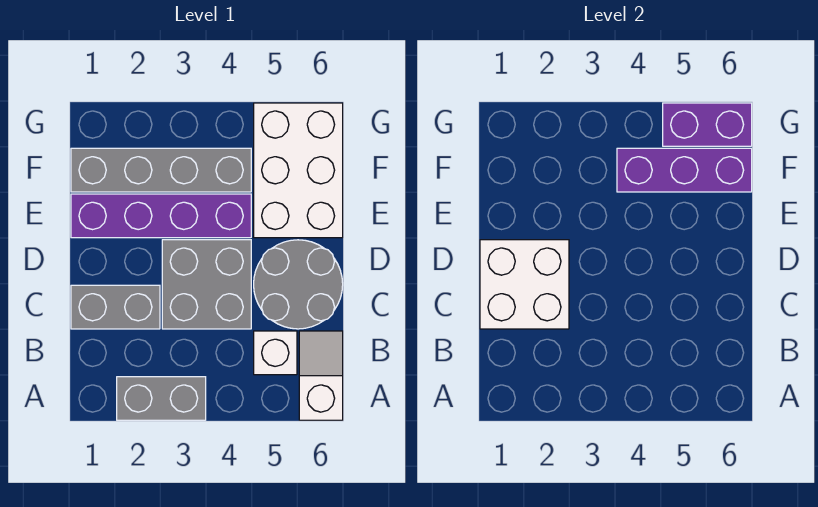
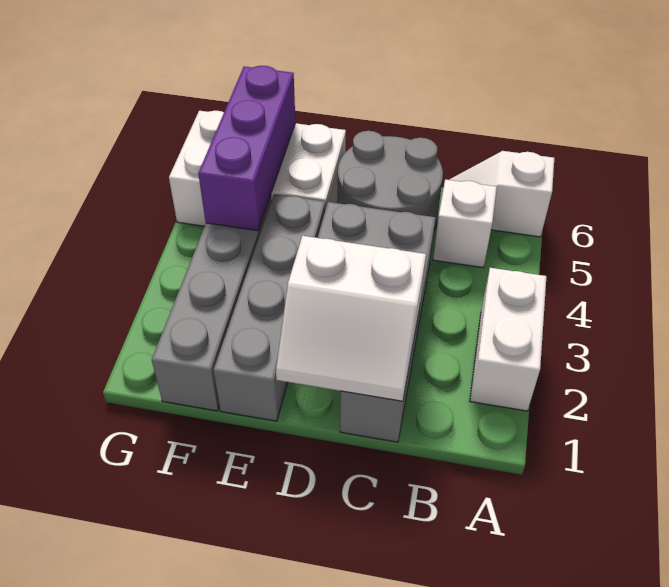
grey 1x2 brick [117,377,206,420] -> white 1x2 brick [470,268,546,411]
white 2x2 brick [480,240,569,329] -> white 2x2 slope [276,236,426,401]
purple 1x4 brick [71,194,251,238] -> grey 1x4 brick [214,194,325,421]
purple 1x2 brick [663,103,752,146] -> none

